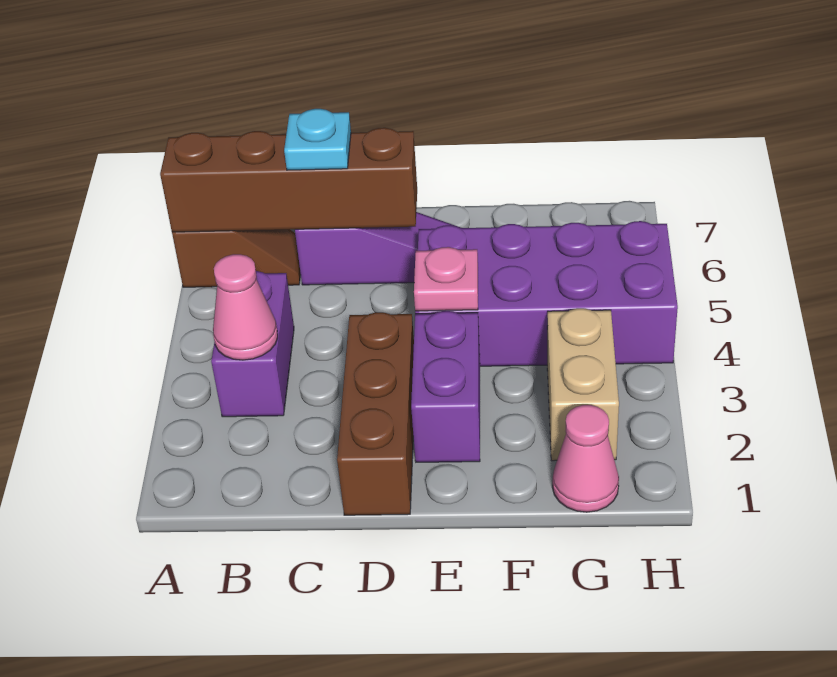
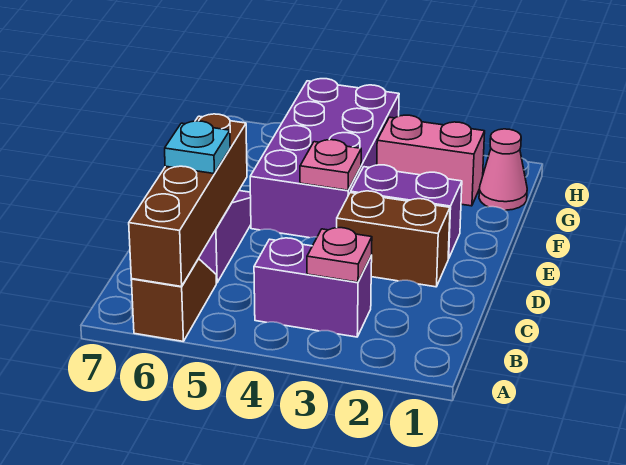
pink 1x1 cone [213,254,278,360] -> pink 1x1 plate [307,228,372,282]
brown 1x3 brick [337,312,414,515] -> brown 1x2 brick [337,191,450,287]
tan 1x2 brick [547,308,619,461] -> pink 1x2 brick [377,115,485,206]

